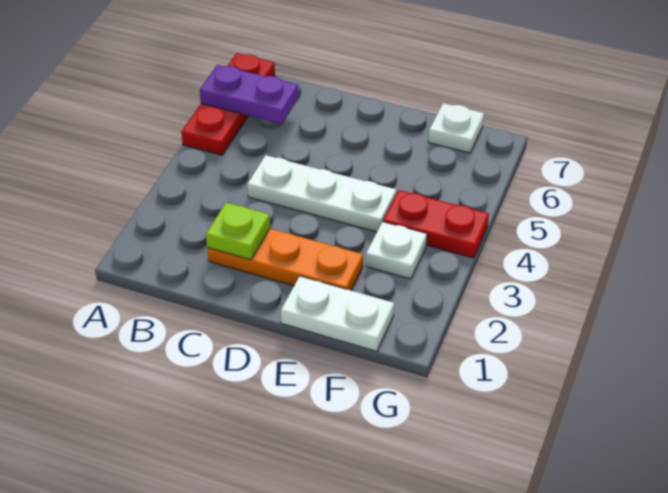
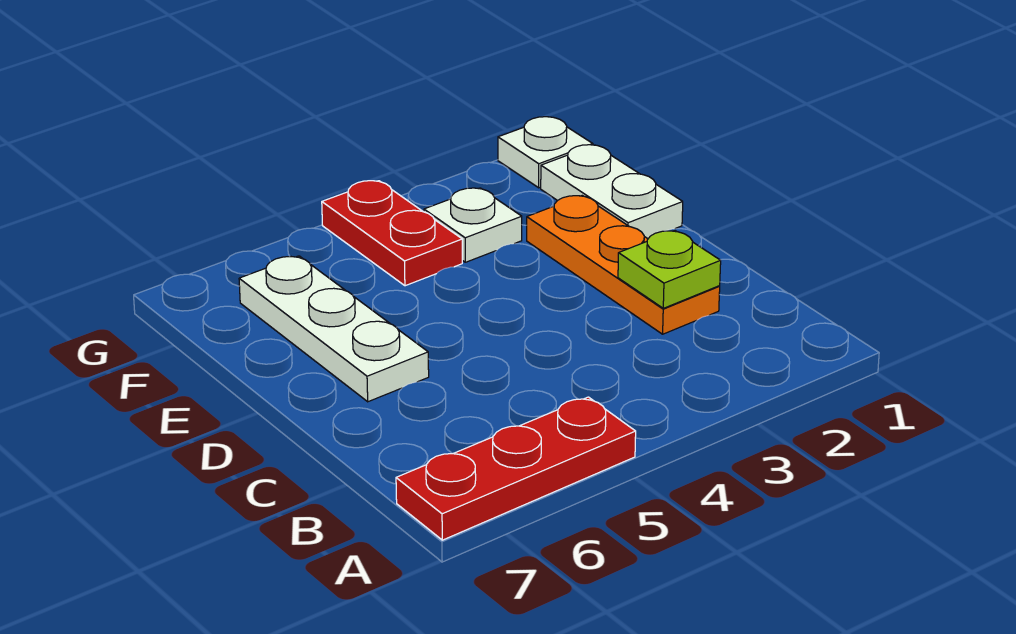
purple 1x2 plate [200,65,299,124] -> none
white 1x3 plate [248,155,396,232] -> white 1x3 plate moved to [239,256,429,402]
white 1x1 plate [429,103,484,153] -> white 1x1 plate moved to [498,117,593,188]

